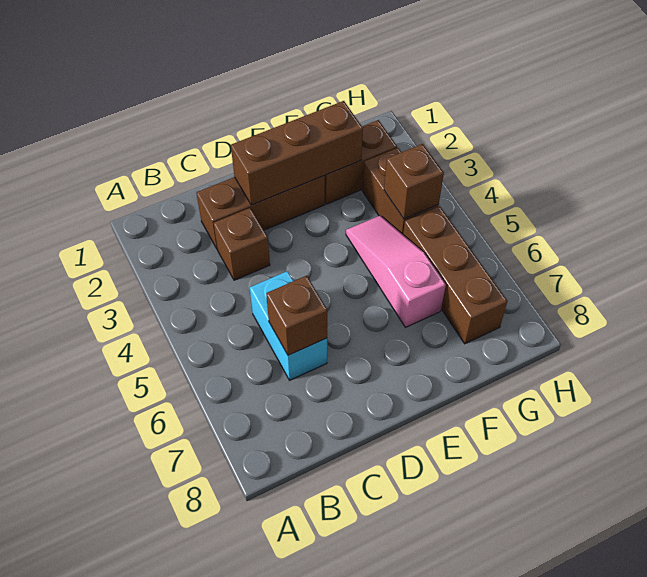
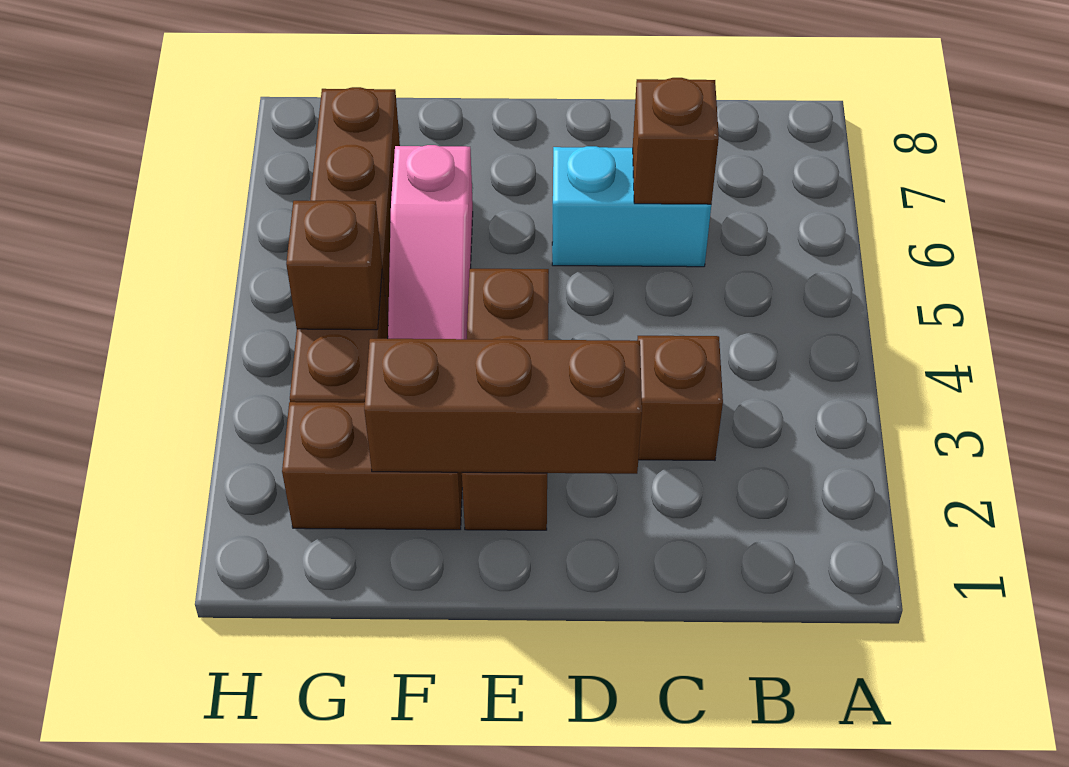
brown 1x3 brick [196,176,325,250] -> brown 1x3 brick turned to [462,269,549,530]
cyan 1x2 brick [250,271,327,380] -> cyan 1x2 brick turned to [552,146,711,267]

